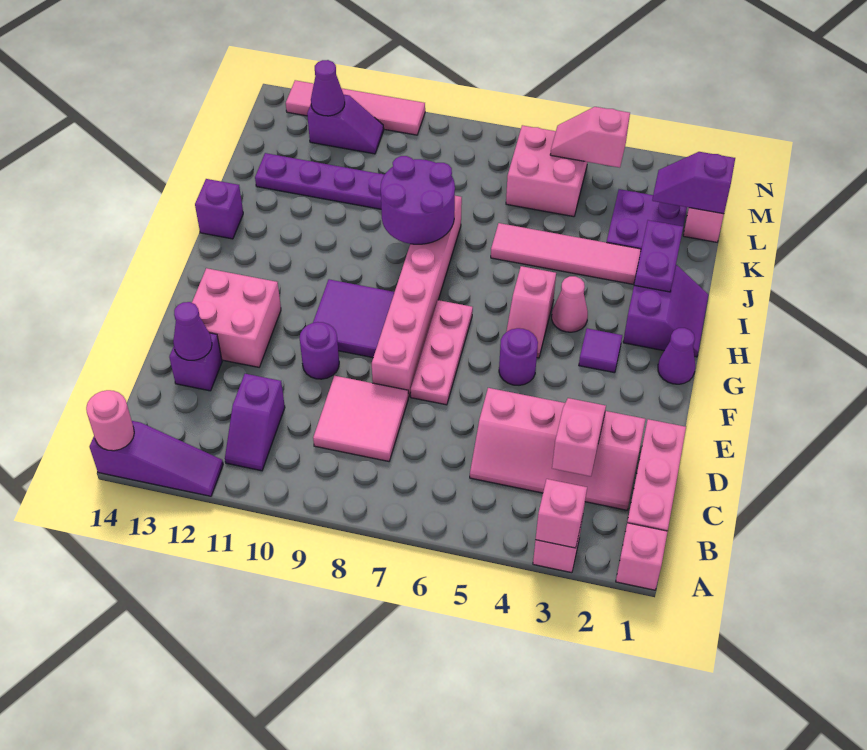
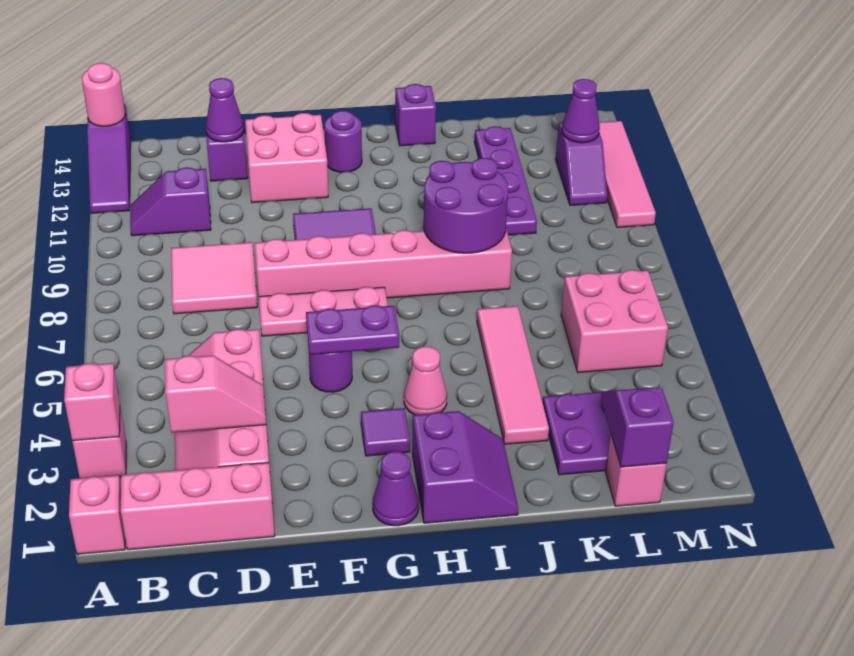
purple 1x1 round brick [300,322,339,379] -> purple 1x1 round brick moved to [324,110,362,172]
pink 1x2 slope [506,266,556,358] -> none
purple 2x2 slope [623,265,708,357] -> purple 2x2 slope turned to [412,411,518,523]
purple 1x2 plate [634,220,683,292] -> purple 1x2 plate moved to [306,305,399,355]
pink 1x2 slope [550,107,630,168] -> none

